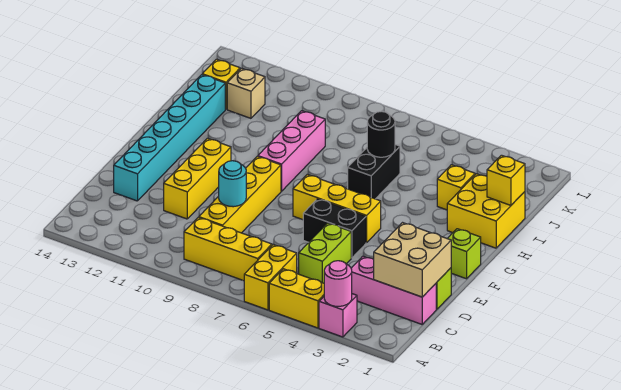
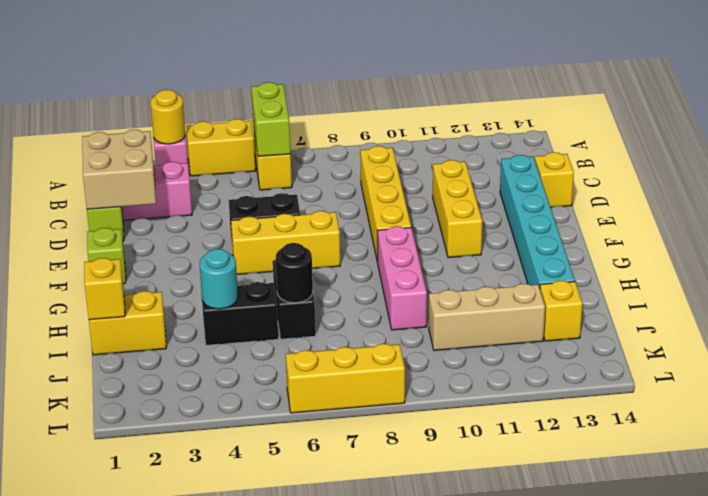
pink 1x1 round brick [324,261,352,306] -> yellow 1x1 round brick [150,90,185,144]
yellow 1x3 brick [184,218,272,281] -> yellow 1x3 brick moved to [286,344,405,413]
lime 1x2 brick [299,223,351,283] -> lime 1x2 brick moved to [251,82,291,156]
cyan 1x1 round brick [219,161,246,207] -> cyan 1x1 round brick moved to [200,249,238,309]
yellow 2x2 brick [447,174,525,248] -> yellow 1x2 brick [89,291,166,355]
yellow 1x1 brick [437,165,475,210] -> yellow 1x1 brick moved to [535,152,574,207]
none -> black 1x2 brick [201,282,279,345]
tan 1x1 brick [227,68,265,118] -> tan 1x3 brick [429,284,545,350]

